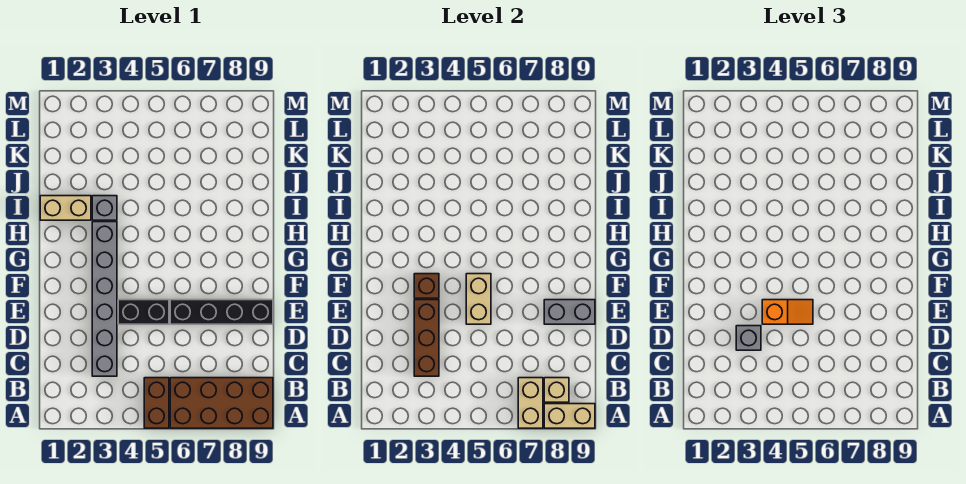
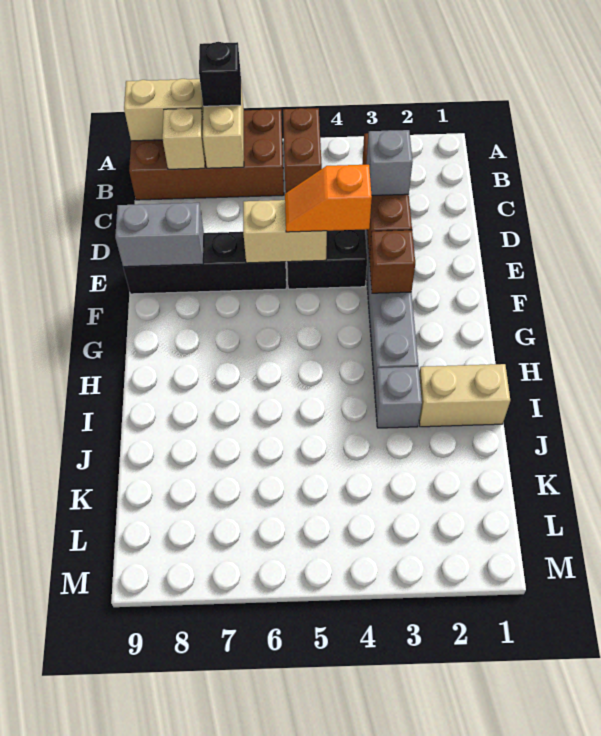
none -> black 1x1 brick [199,42,241,106]
tan 1x2 brick [466,274,491,324] -> tan 1x2 brick turned to [243,200,327,263]

